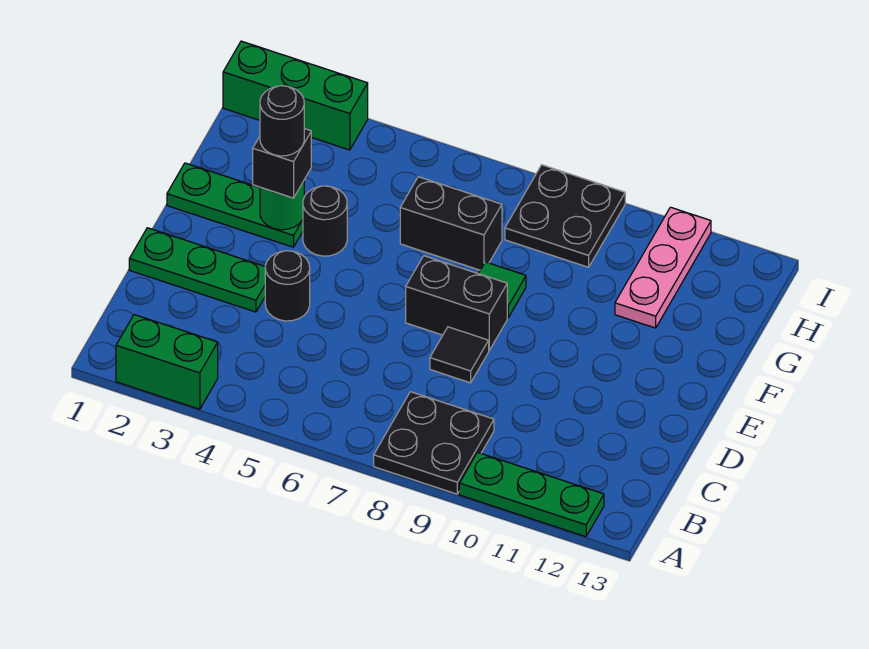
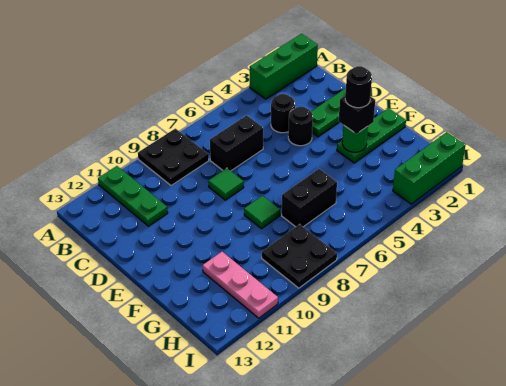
green 1x2 brick [116,315,218,409] -> green 1x3 brick [250,34,318,99]
green 1x3 plate [459,452,604,537] -> green 1x3 plate turned to [98,166,168,226]
black 1x1 tile [430,327,489,383] -> green 1x1 tile [208,168,244,200]
black 1x2 brick [406,256,507,350] -> black 1x2 brick moved to [210,115,263,171]
black 1x1 round brick [303,186,347,256] -> black 1x1 round brick moved to [271,94,295,133]

